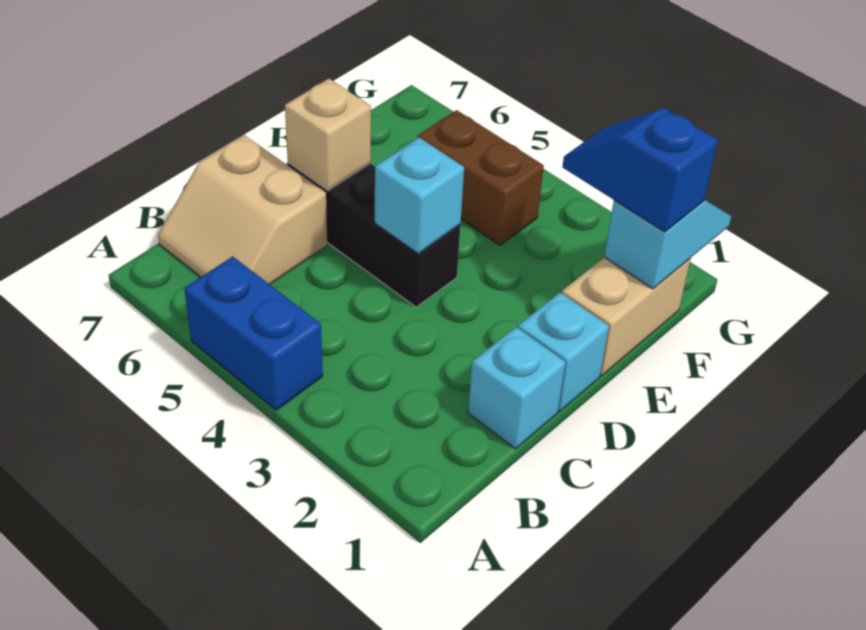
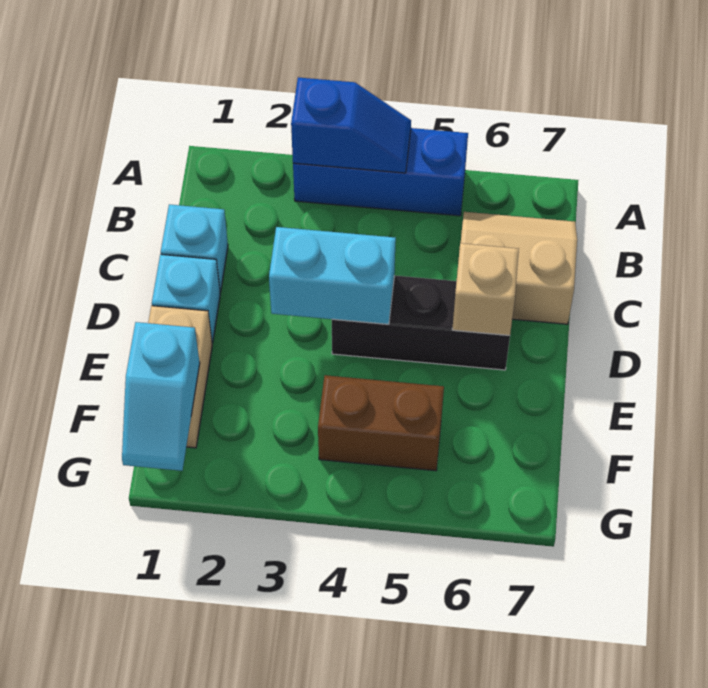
blue 1x2 brick [184,256,323,410] -> blue 1x3 brick [293,128,468,216]
cyan 1x1 brick [375,138,464,254] -> cyan 1x2 brick [269,227,396,324]
blue 1x2 slope [562,108,718,232] -> blue 1x2 slope moved to [291,77,411,173]

